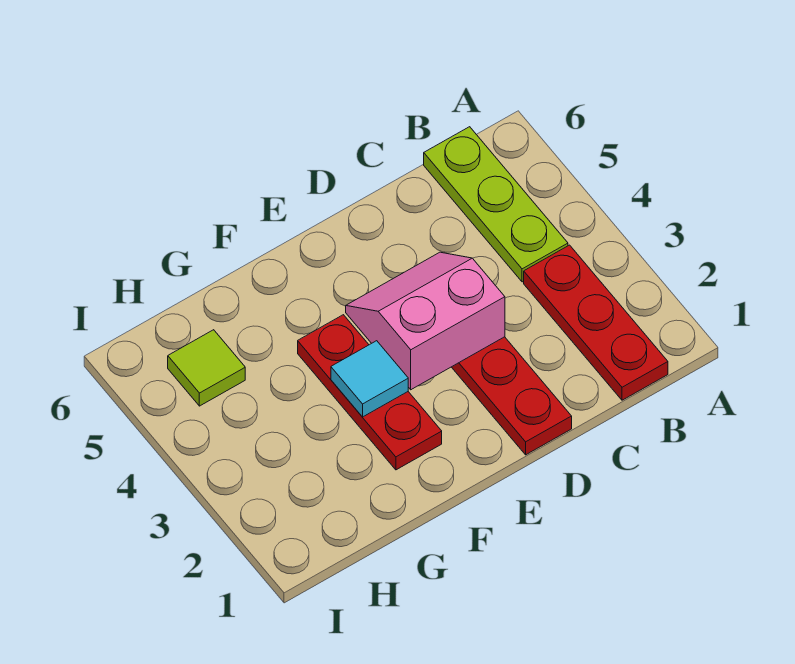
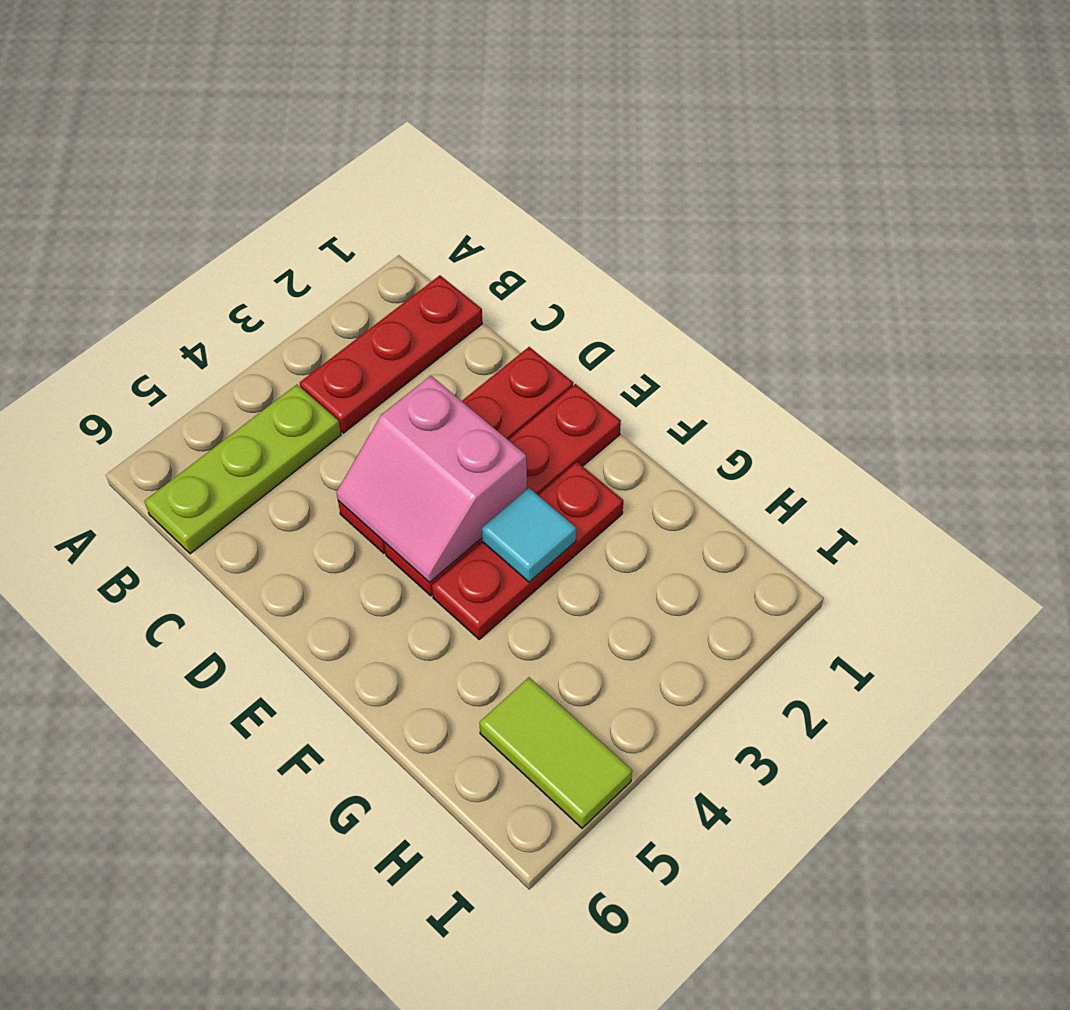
none -> red 1x4 plate [384,384,621,596]
lime 1x1 tile [168,330,245,406] -> lime 1x2 tile [479,677,632,828]

